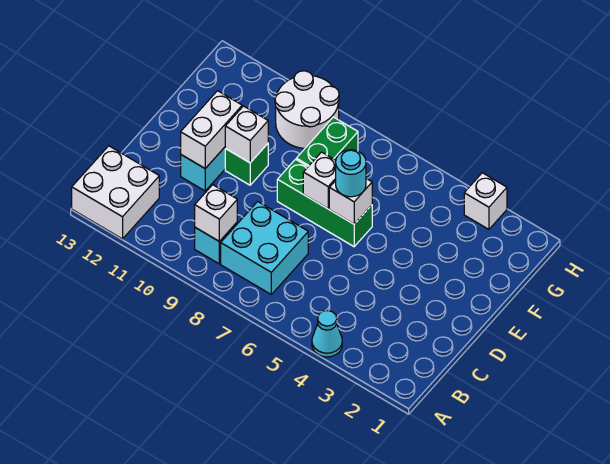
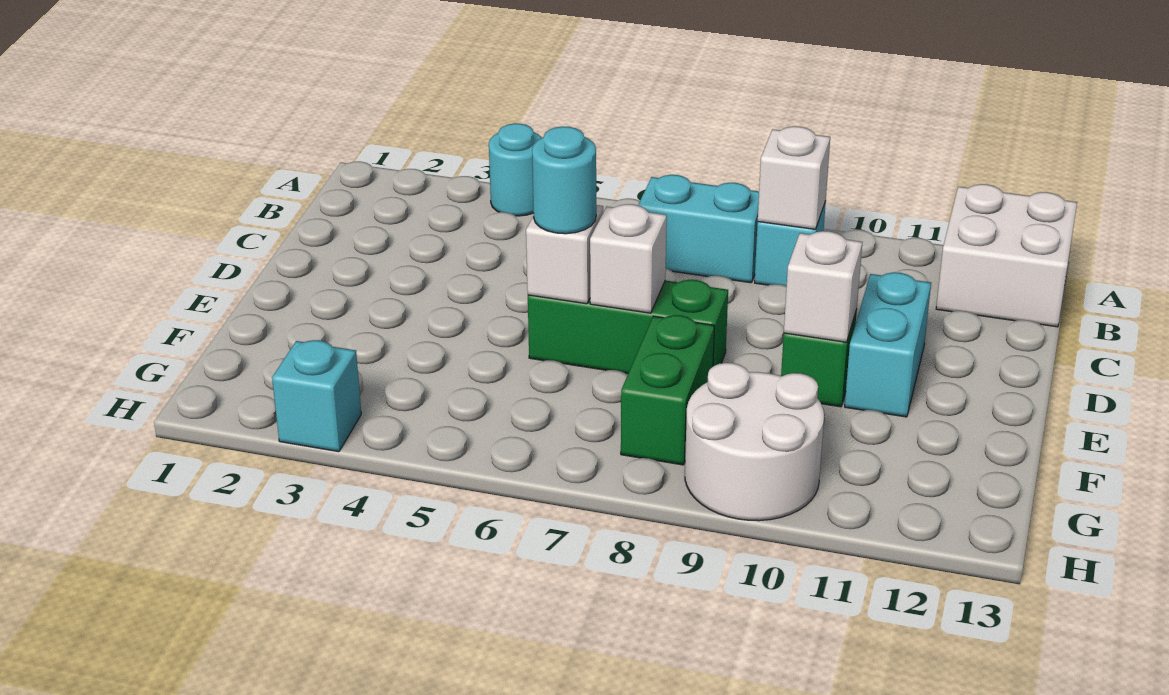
cyan 1x1 cone [312,311,342,357] -> cyan 1x1 round brick [489,123,542,216]
cyan 2x2 brick [221,202,308,294] -> cyan 1x2 brick [638,175,759,283]
white 1x2 brick [181,91,242,168] -> none
white 1x1 brick [464,173,507,229] -> cyan 1x1 brick [272,340,361,452]

